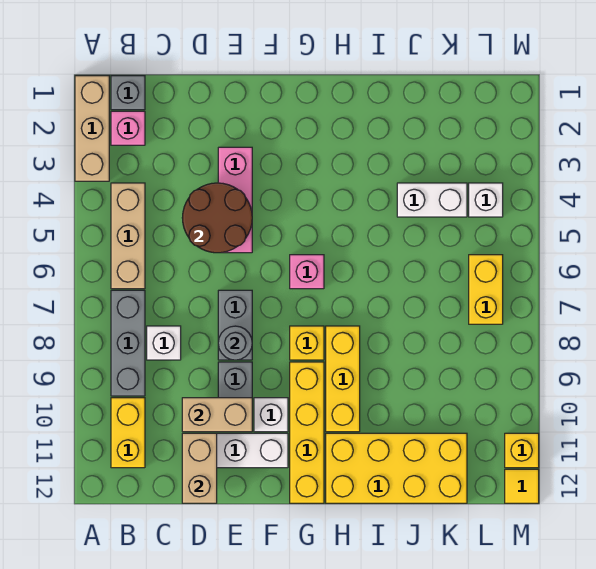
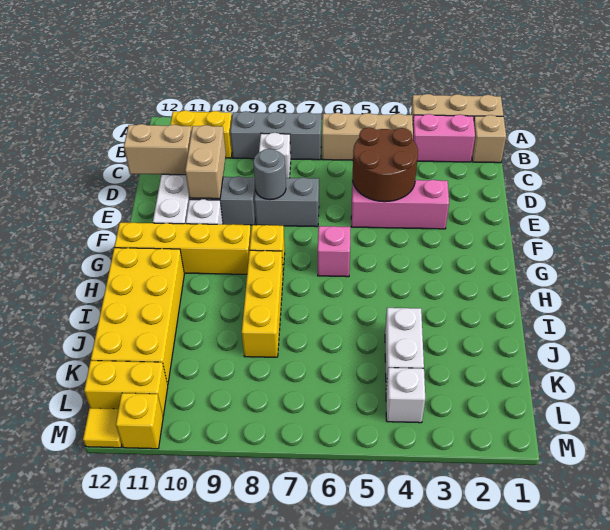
grey 1x1 brick [111,76,145,110] -> tan 1x1 brick [472,115,506,163]
pink 1x1 brick [111,111,145,145] -> pink 1x2 brick [413,114,475,162]
yellow 1x3 brick [326,326,360,432] -> yellow 1x3 brick turned to [242,250,283,357]
yellow 1x2 brick [469,255,503,324] -> yellow 1x2 brick moved to [84,361,168,415]

